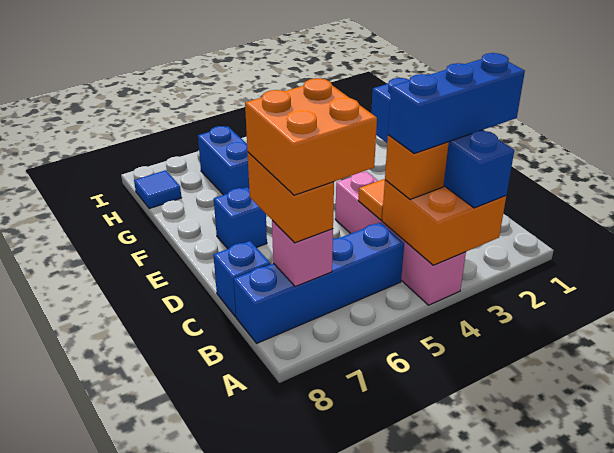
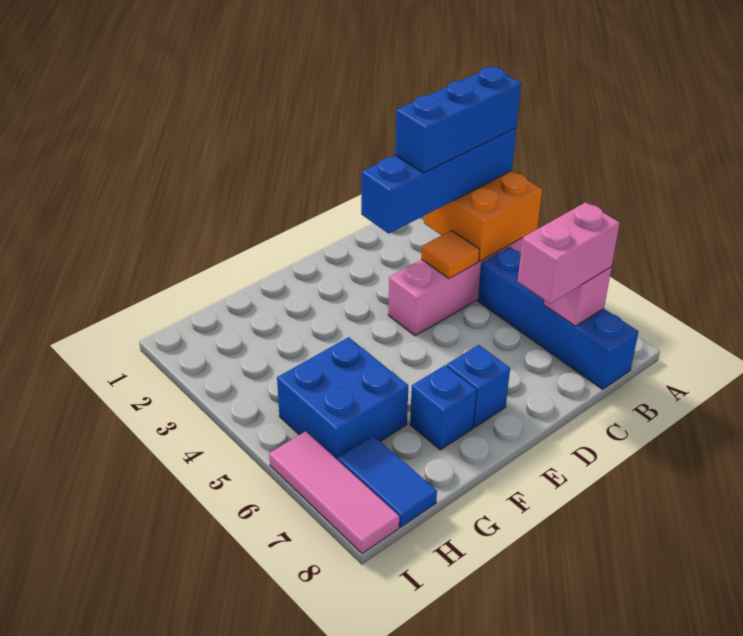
blue 1x3 brick [388,53,525,153] -> blue 1x3 brick turned to [395,67,521,173]
orange 1x1 brick [385,135,449,199] -> none
orange 2x2 brick [245,78,377,195] -> none
orange 1x2 brick [248,152,334,243] -> pink 1x2 brick [518,202,620,303]
blue 1x1 brick [213,241,270,317] -> blue 1x1 brick moved to [410,365,476,450]
blue 1x2 brick [198,126,249,195] -> blue 2x2 brick [277,337,408,460]
blue 1x1 tile [134,170,181,209] -> blue 1x2 tile [338,436,437,527]
none -> pink 1x3 tile [269,431,399,554]

